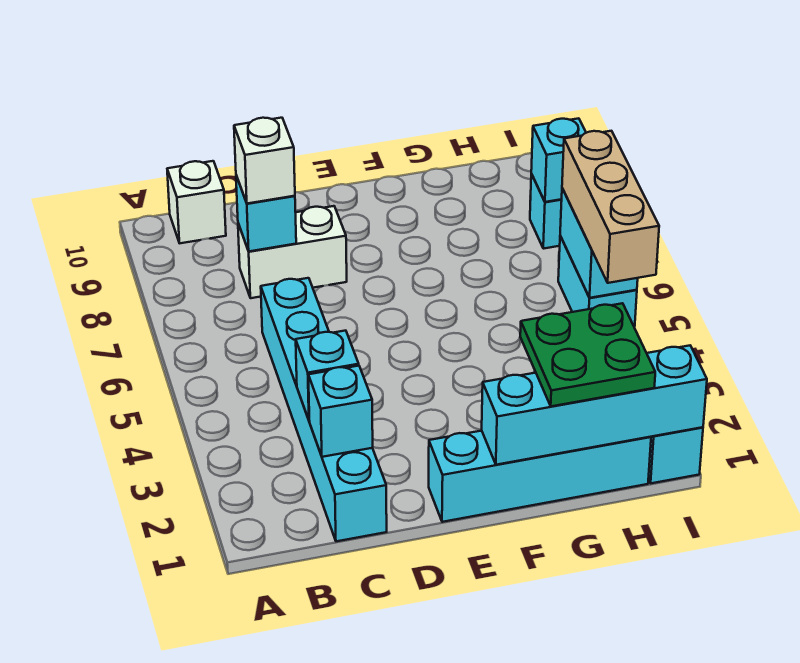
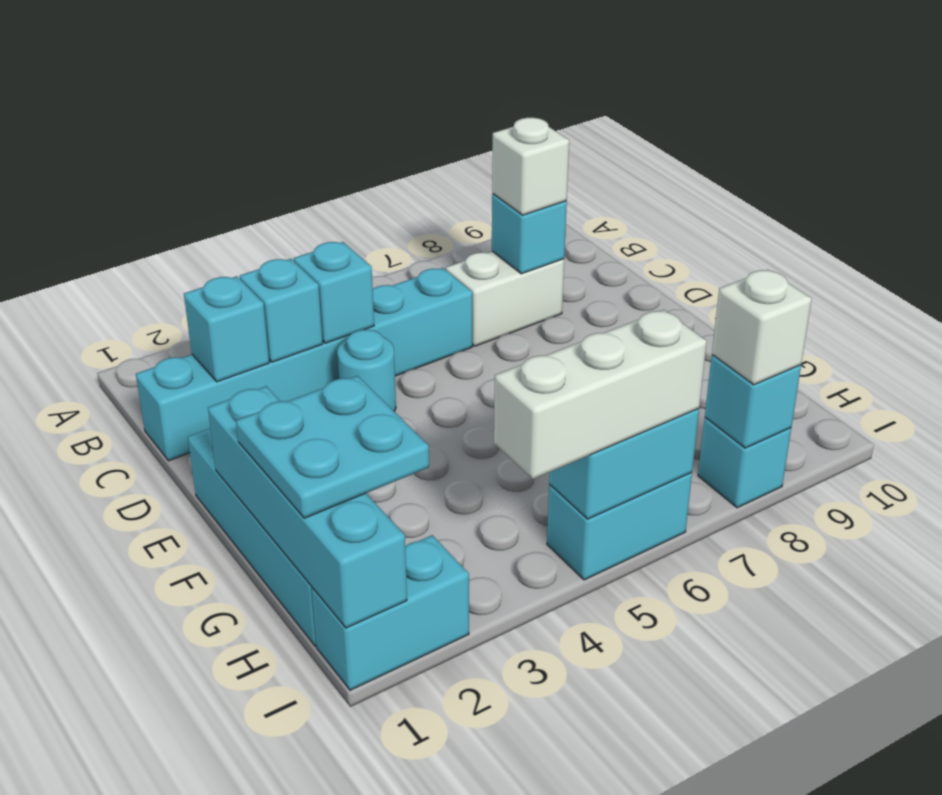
white 1x1 brick [167,161,226,243] -> white 1x1 brick moved to [712,270,812,385]
none -> cyan 1x1 brick [294,242,374,343]
white 1x2 brick [238,206,347,298] -> white 1x2 brick turned to [446,251,564,346]
none -> cyan 1x1 round brick [337,330,396,412]
green 2x2 plate [520,303,655,406] -> cyan 2x2 plate [236,376,429,518]
tan 1x3 brick [562,131,659,283] -> white 1x3 brick [494,310,707,479]

